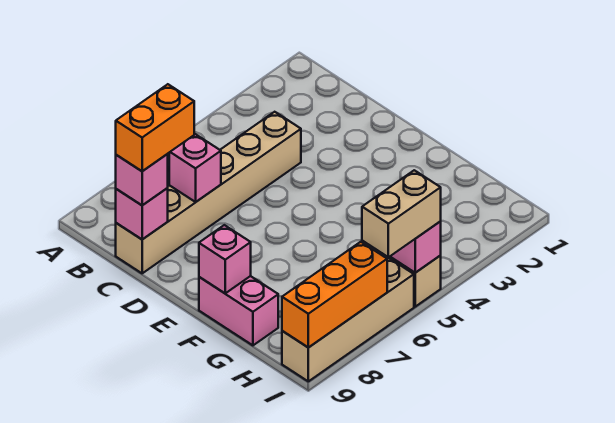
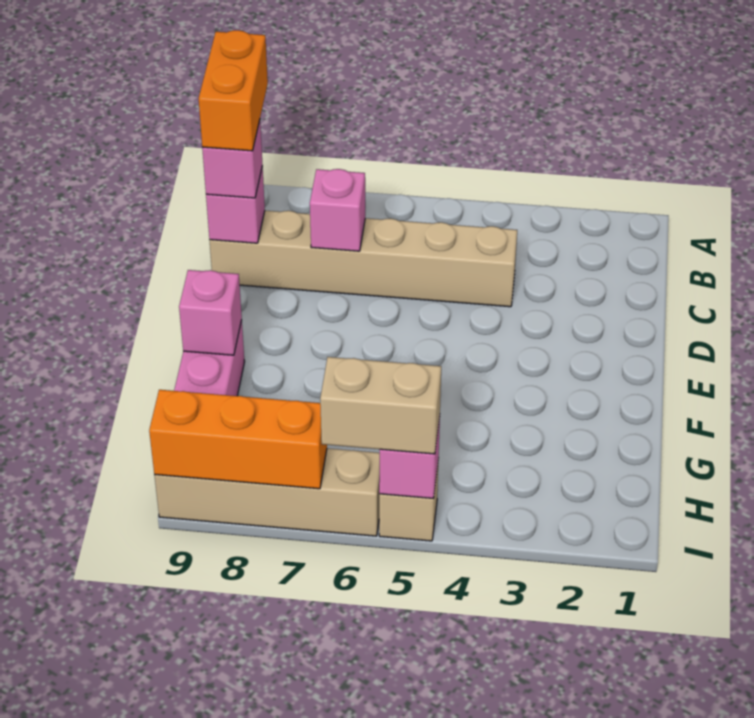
orange 1x2 brick [116,84,194,171] -> orange 1x2 brick turned to [199,30,268,151]

